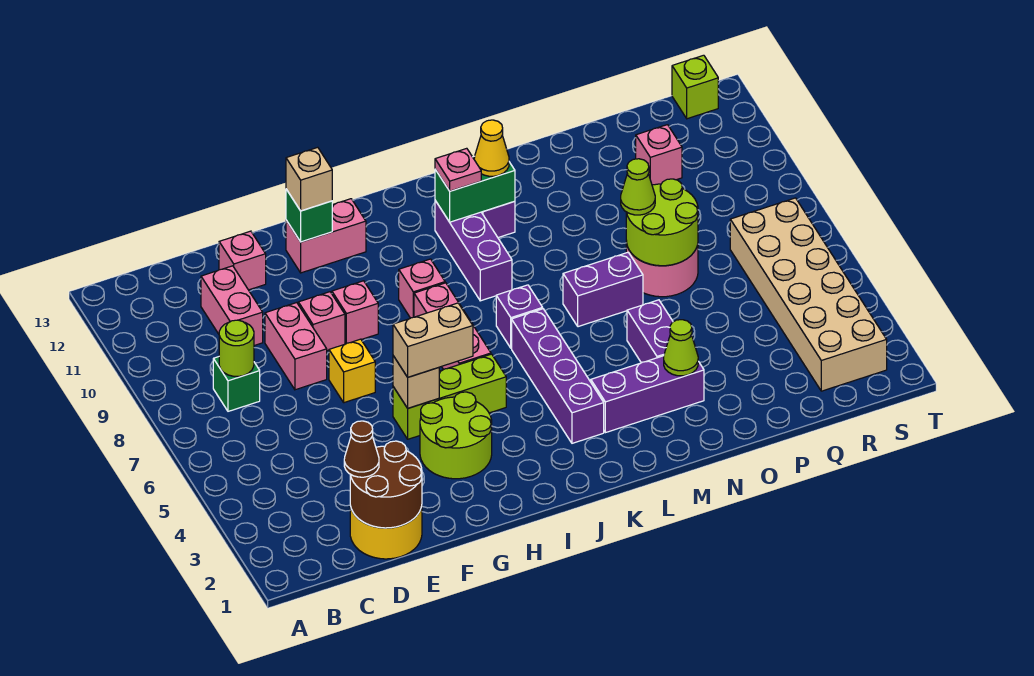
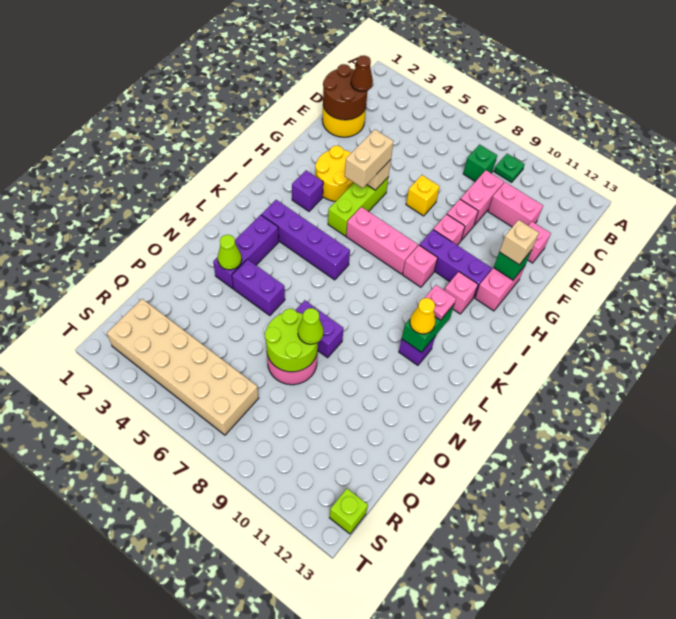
none -> green 1x1 plate [494,154,525,182]
lime 1x1 round brick [219,320,254,376] -> none
pink 1x2 brick [265,303,327,390] -> pink 1x2 brick turned to [461,170,504,225]
lime 2x2 round brick [420,392,492,479] -> yellow 2x2 round brick [315,146,354,201]
purple 1x1 brick [496,285,543,348] -> purple 1x1 brick moved to [292,170,323,211]
purple 1x3 brick [435,201,512,301] -> purple 1x3 brick moved to [420,230,491,297]
purple 1x2 brick [563,253,643,327] -> purple 1x2 brick turned to [295,300,344,358]
pink 1x1 brick [636,125,682,185] -> pink 1x1 brick moved to [445,272,478,314]

